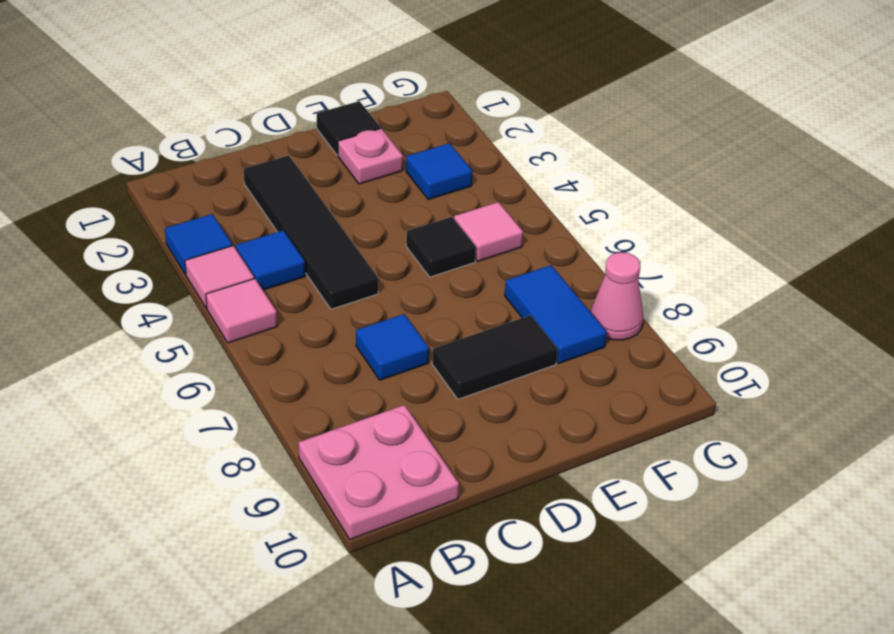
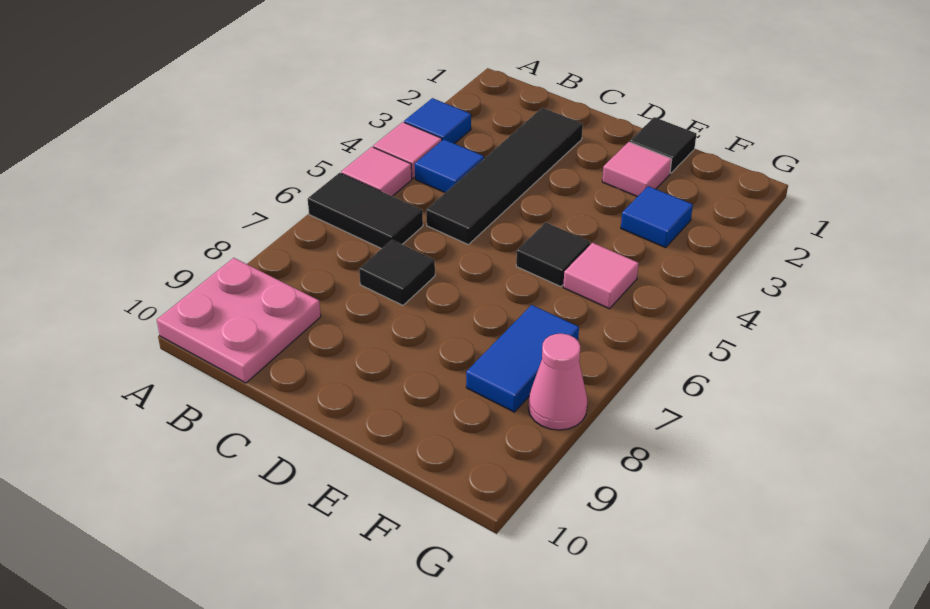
blue 1x1 tile [356,314,429,380] -> black 1x1 tile [359,240,435,305]
black 1x2 tile [432,315,558,399] -> black 1x2 tile moved to [308,173,423,249]
pink 1x1 plate [338,129,403,184] -> pink 1x1 tile [602,142,672,197]

